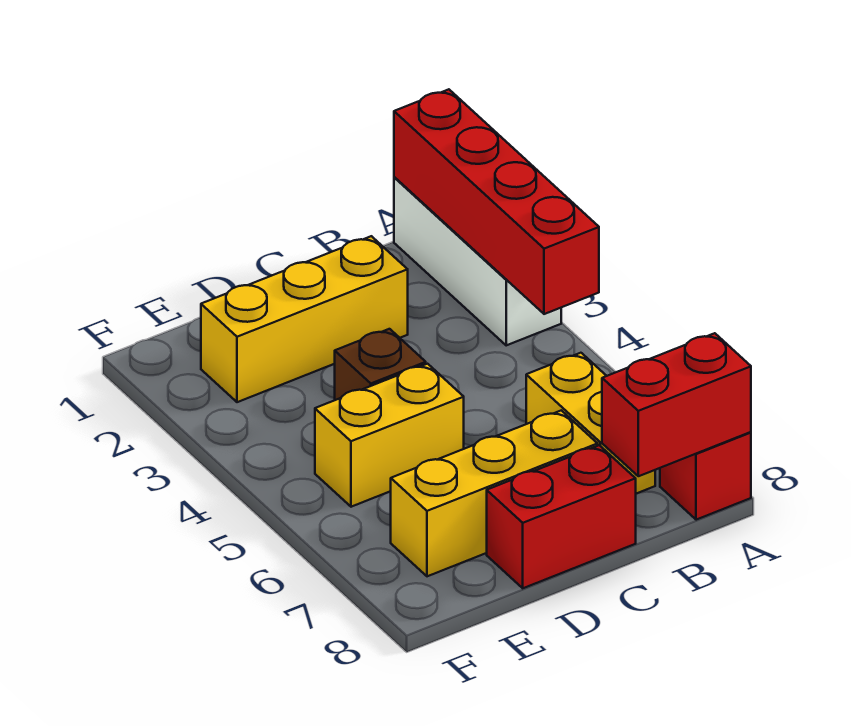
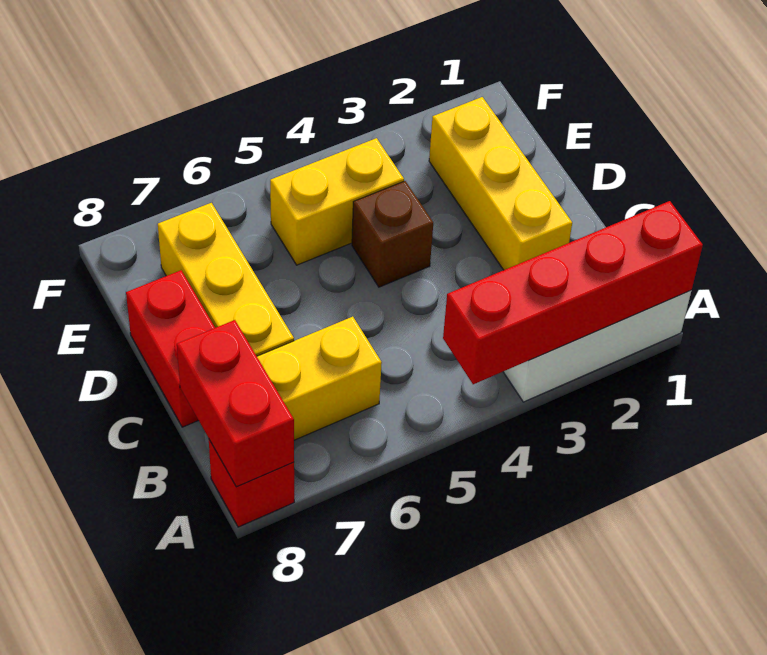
yellow 1x2 brick [315,364,464,507] -> yellow 1x2 brick turned to [270,138,404,265]

